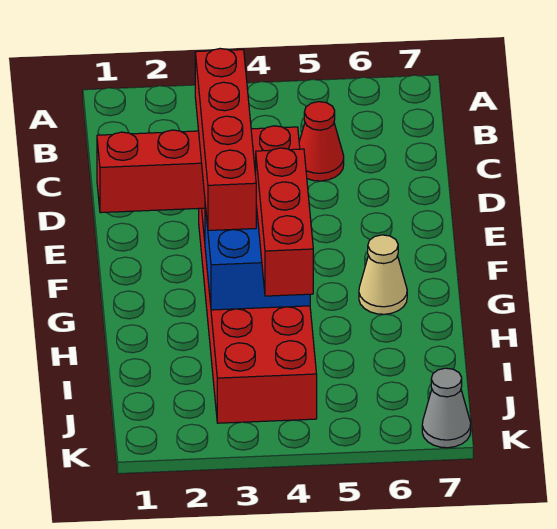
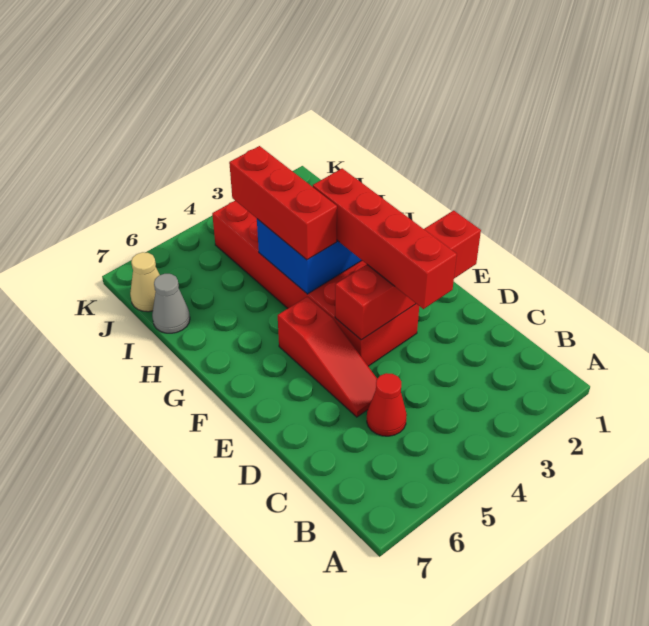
none -> red 1x3 slope [278,297,377,417]
tan 1x1 cone [359,235,407,314] -> tan 1x1 cone moved to [130,252,160,312]
grey 1x1 cone [422,368,471,448] -> grey 1x1 cone moved to [152,274,190,333]

